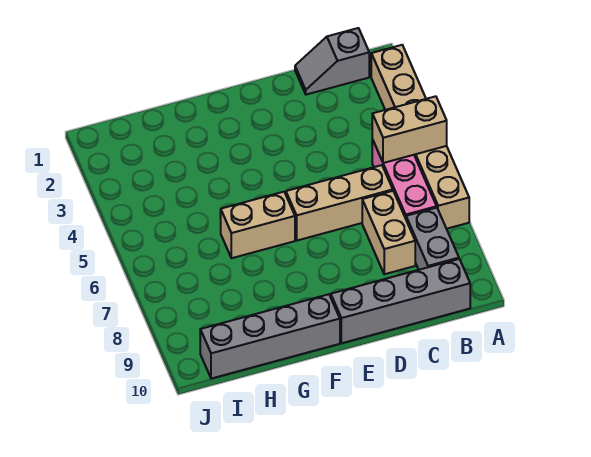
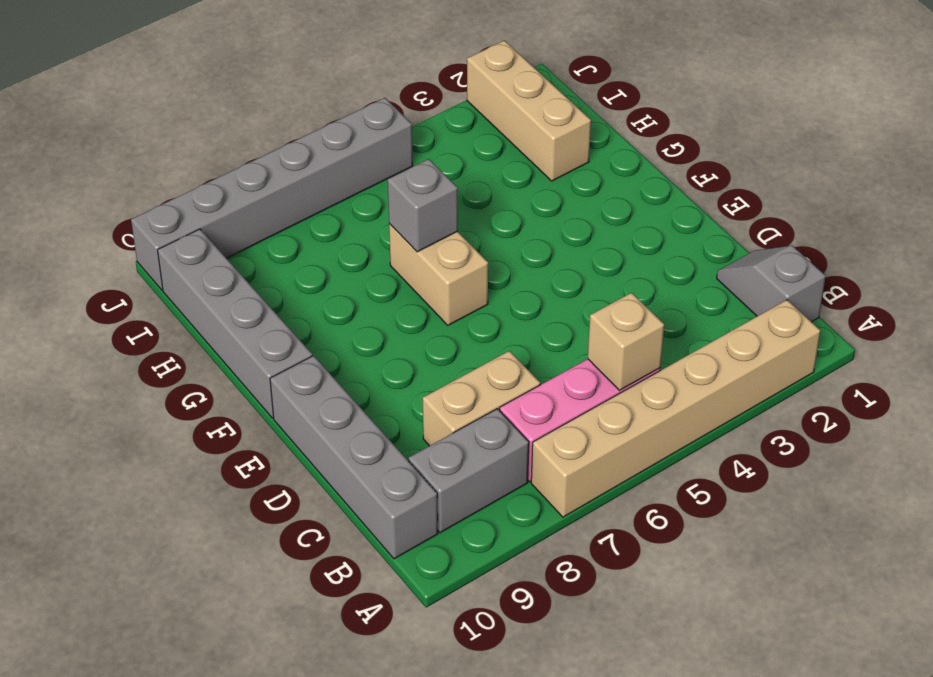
tan 1x2 brick [372,96,447,163] -> tan 1x1 brick [588,293,664,390]
tan 1x3 brick [286,165,393,240] -> tan 1x3 brick moved to [467,40,591,181]
none -> grey 1x1 brick [388,159,458,252]
none -> grey 1x6 brick [131,98,413,290]

